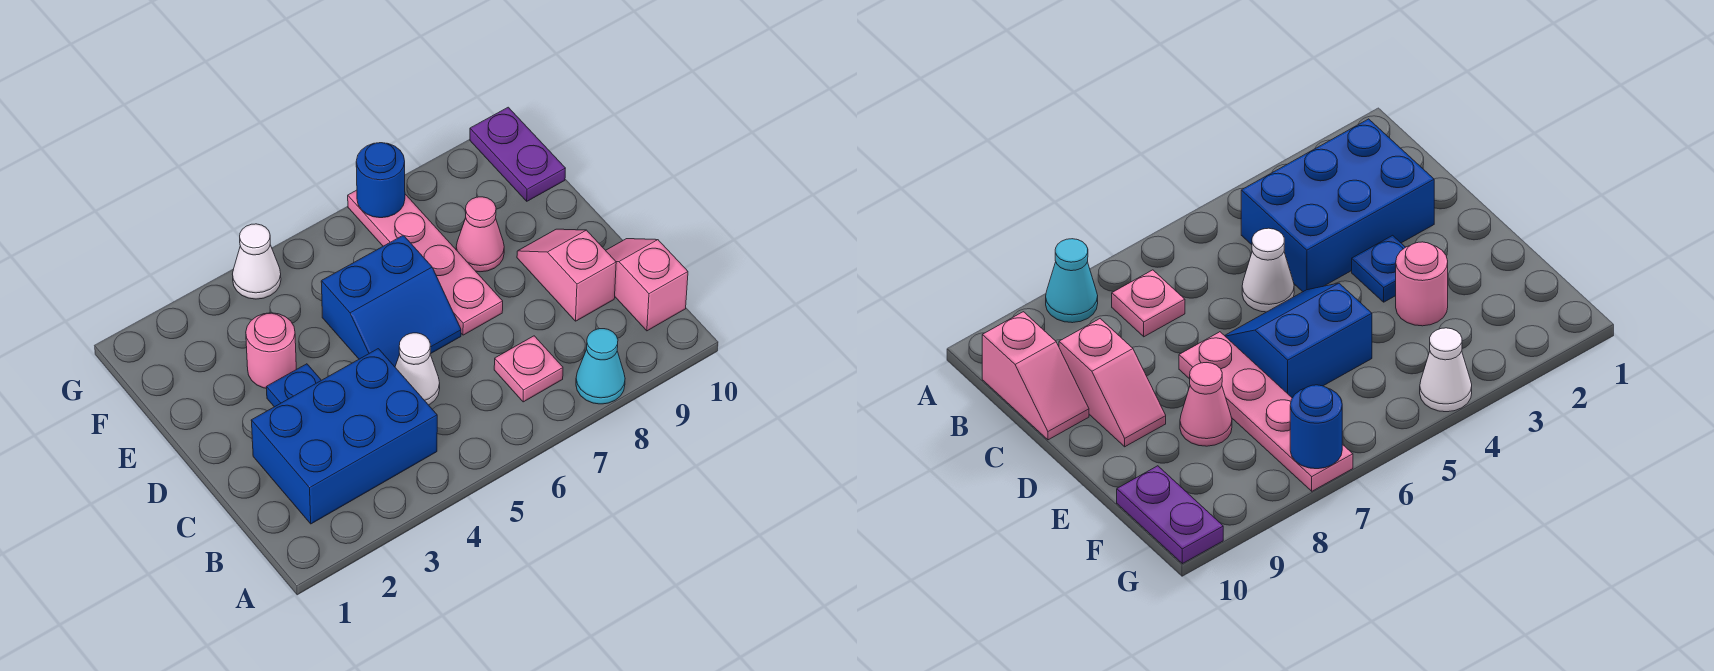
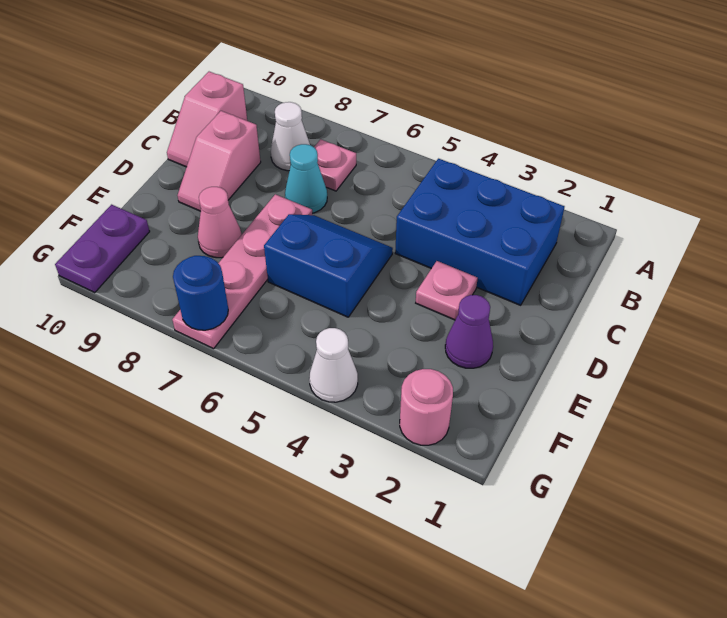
cyan 1x1 cone [576,329,625,404] -> cyan 1x1 cone moved to [285,144,327,213]
white 1x1 cone [395,333,440,405] -> white 1x1 cone moved to [271,102,310,171]
blue 1x1 plate [266,364,321,407] -> pink 1x1 plate [416,261,478,320]
none -> purple 1x1 cone [445,295,493,368]
pink 1x1 round brick [246,313,296,388] -> pink 1x1 round brick moved to [400,369,453,445]

